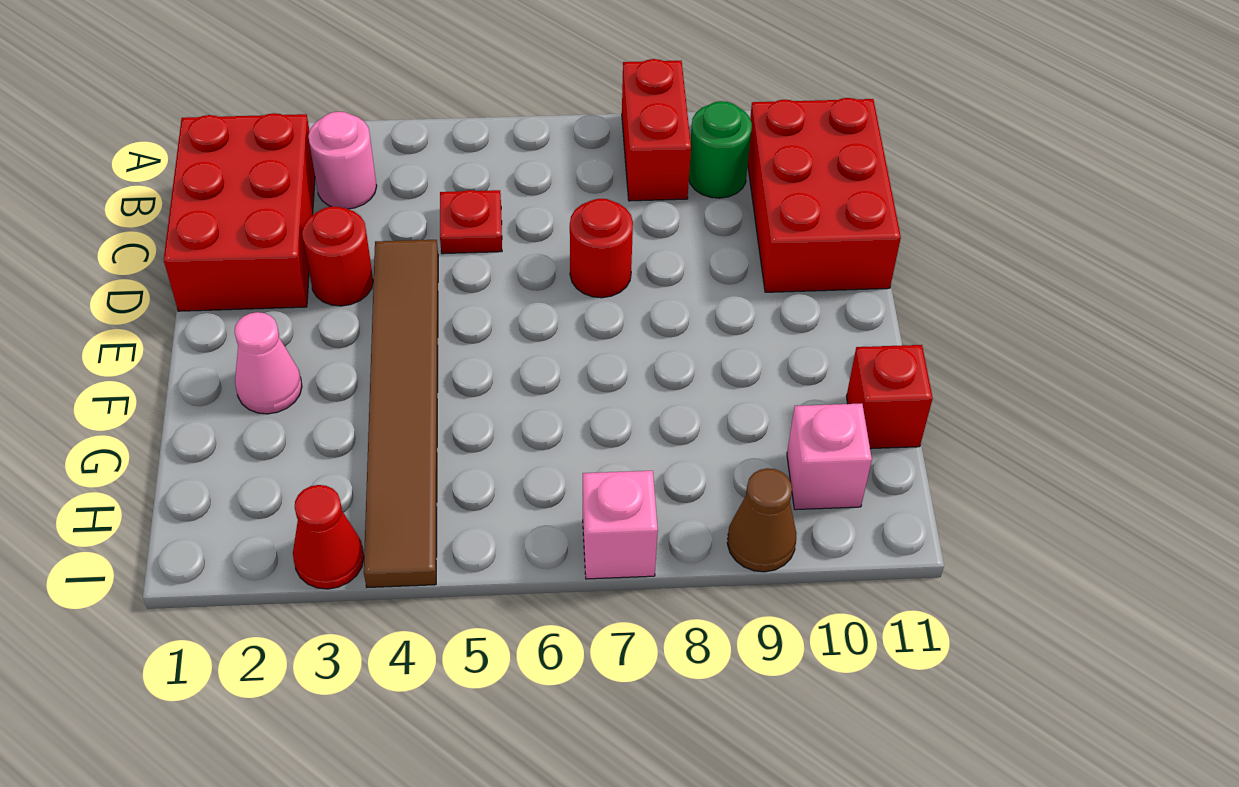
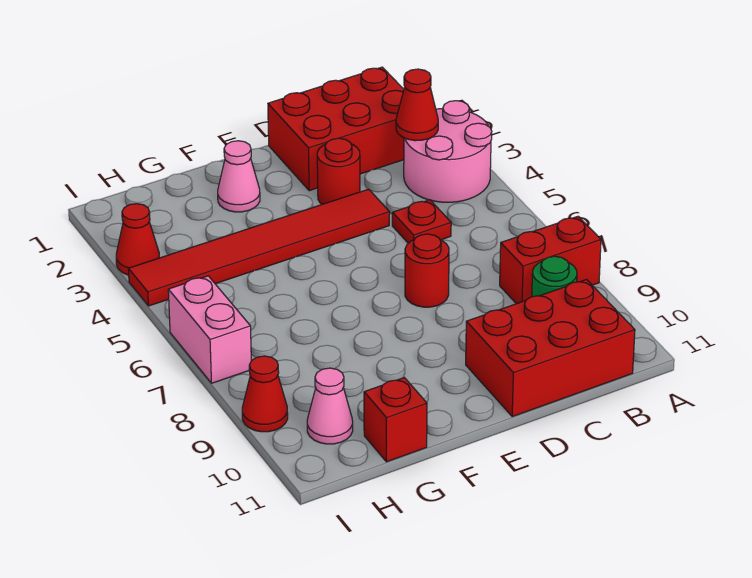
pink 1x1 round brick [308,112,377,209] -> pink 2x2 round brick [404,101,492,202]
none -> red 1x1 cone [396,69,438,141]
brown 1x6 tile [364,240,438,587] -> red 1x6 tile [128,189,390,306]
pink 1x1 brick [787,403,872,510] -> pink 1x1 cone [307,368,353,444]
pink 1x1 brick [583,471,658,579] -> pink 1x2 brick [168,276,251,383]
brown 1x1 cone [727,468,797,572] -> red 1x1 cone [242,356,288,432]

